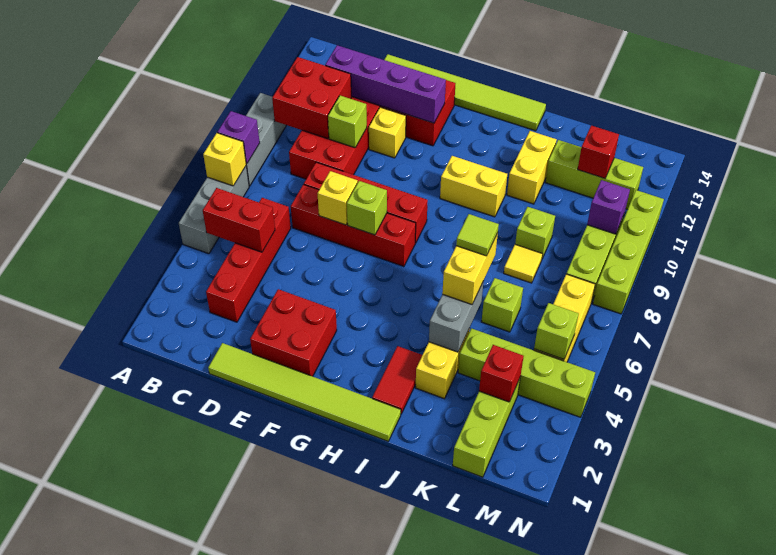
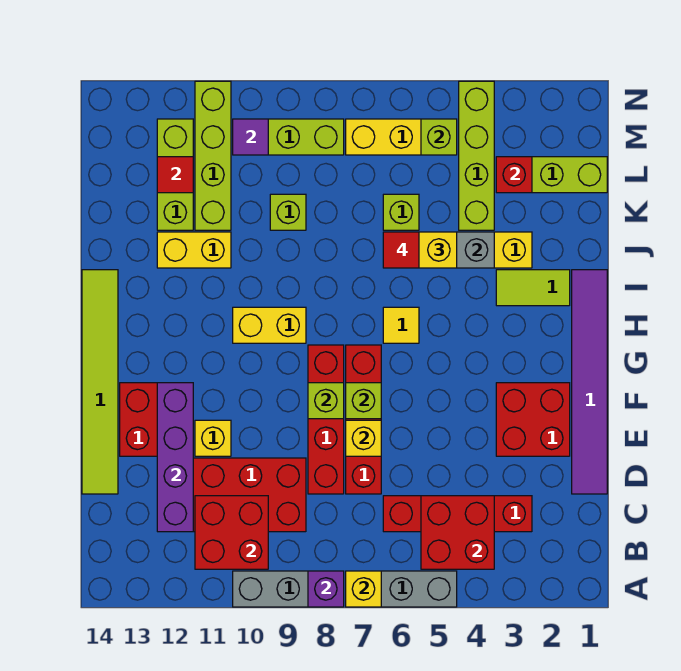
red 1x2 brick [203,188,275,252] -> red 2x2 brick [421,496,494,569]
lime 1x6 tile [208,343,401,441] -> purple 1x6 tile [572,270,607,494]
lime 1x1 brick [328,96,367,148] -> lime 1x1 brick moved to [308,383,344,419]
yellow 1x2 brick [440,156,507,217] -> yellow 1x2 brick turned to [233,307,306,343]
red 1x2 tile [372,346,422,414] -> lime 1x2 tile [496,270,570,306]
lime 1x1 tile [456,214,499,256] -> red 1x1 tile [383,232,419,268]
yellow 1x1 tile [504,245,543,283] -> yellow 1x1 tile moved to [383,307,419,343]
red 1x1 brick [578,126,619,178] -> red 1x1 tile [157,157,193,193]
purple 1x1 brick [587,180,630,234] -> purple 1x1 tile [233,119,268,155]
lime 1x4 brick [593,190,664,314] -> lime 1x4 brick turned to [195,81,231,230]

